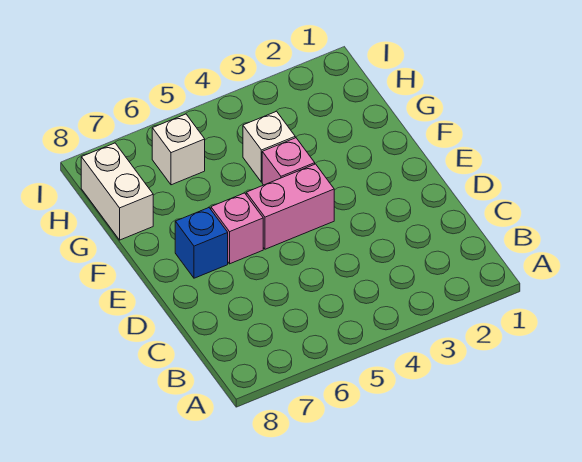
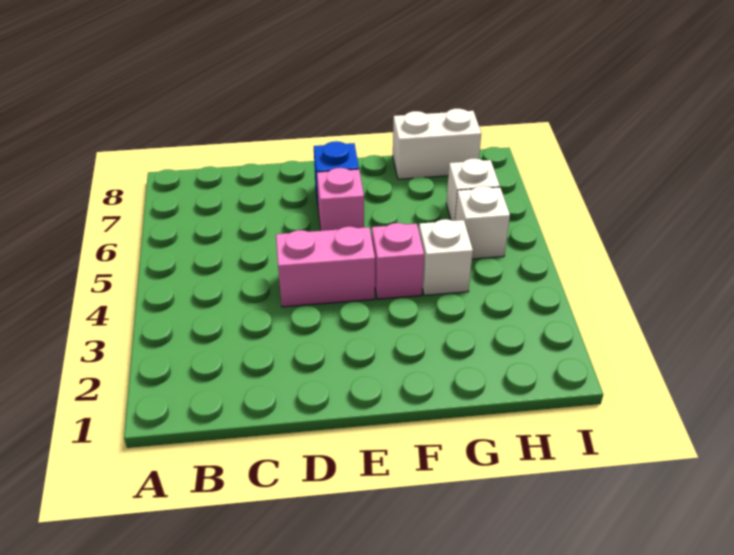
pink 1x2 brick [246,164,334,249] -> pink 1x2 brick turned to [276,227,375,307]
none -> white 1x1 brick [455,186,510,259]

